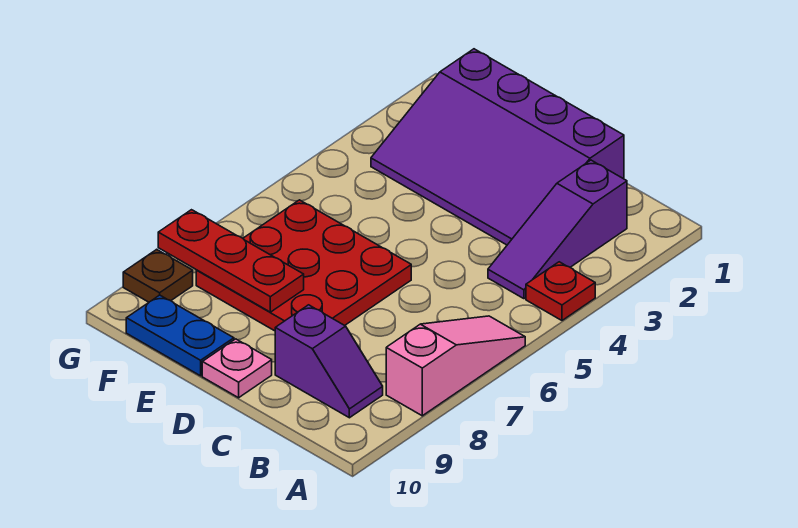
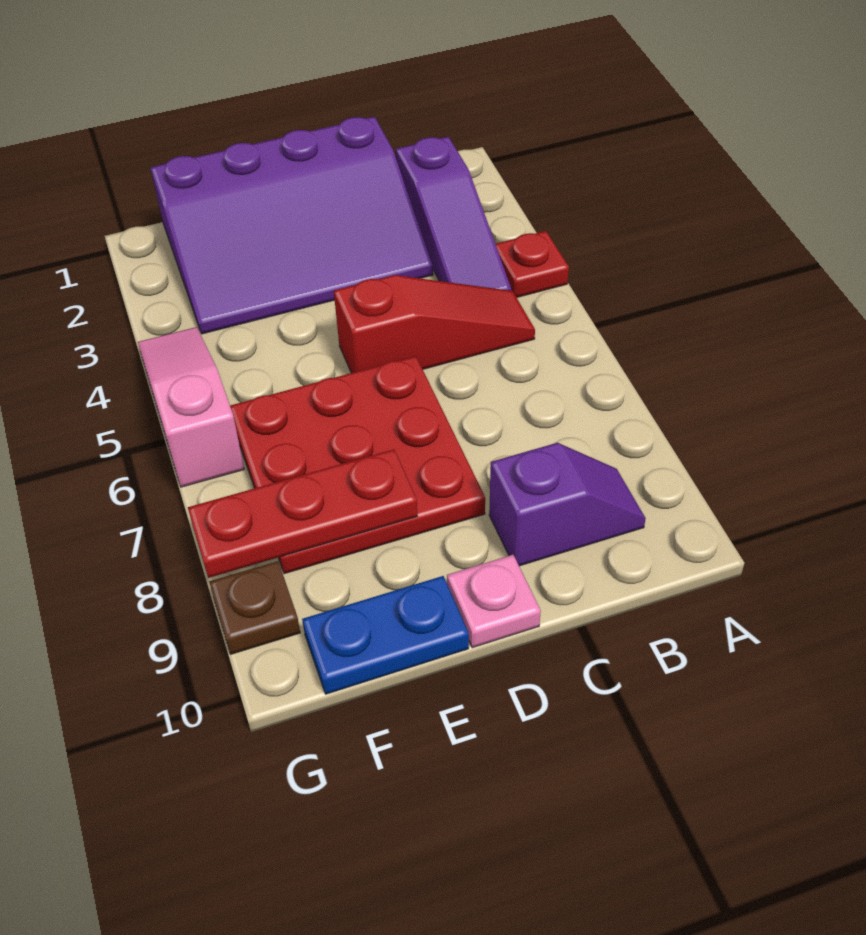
pink 1x3 slope [386,316,525,416] -> pink 1x3 slope moved to [138,327,244,487]
none -> red 1x3 slope [334,275,535,373]

